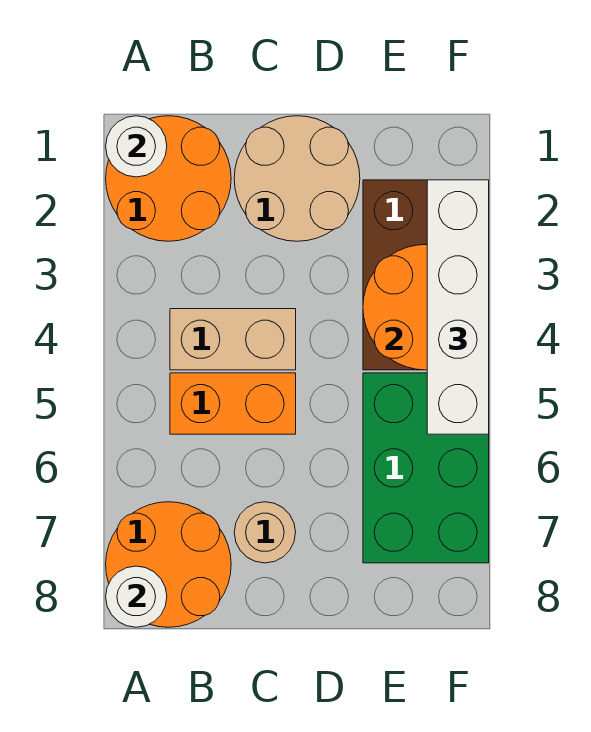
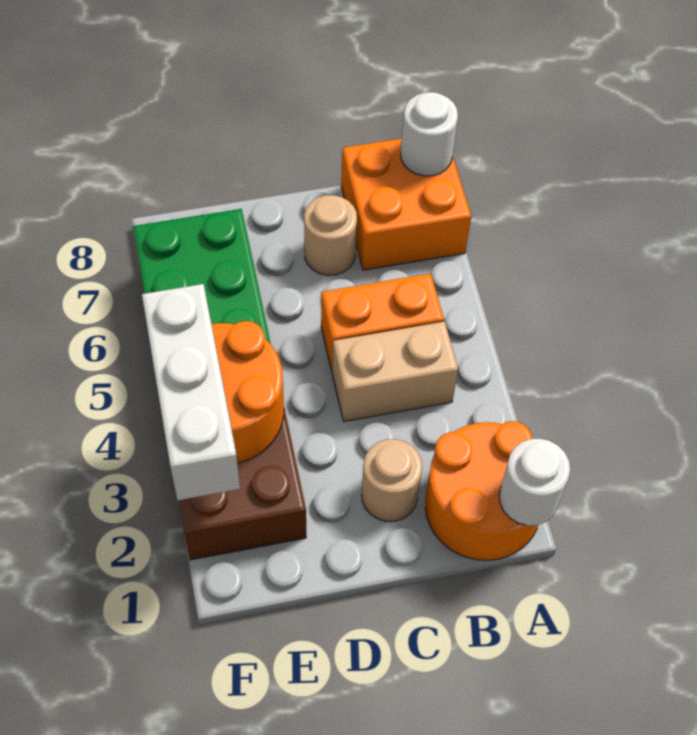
orange 2x2 round brick [106,502,231,627] -> orange 2x2 brick [341,138,471,270]
tan 2x2 round brick [234,116,360,241] -> tan 1x1 round brick [362,439,422,521]
white 1x4 brick [427,180,489,434] -> white 1x3 brick [142,284,240,500]

